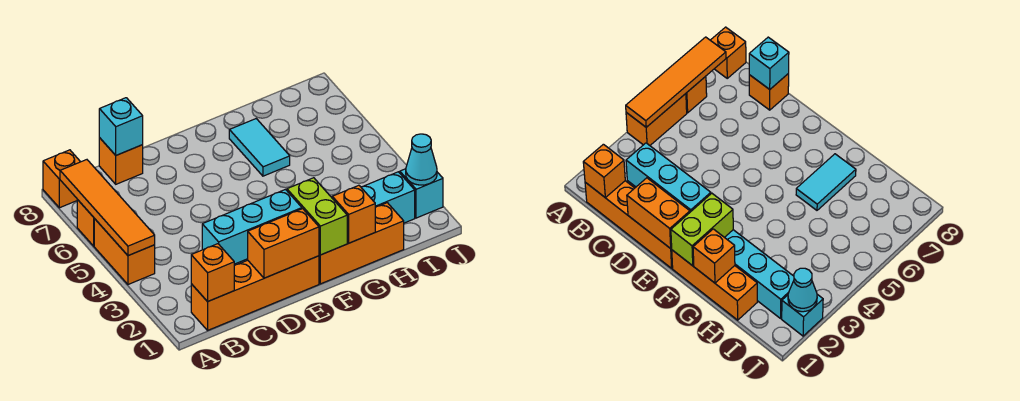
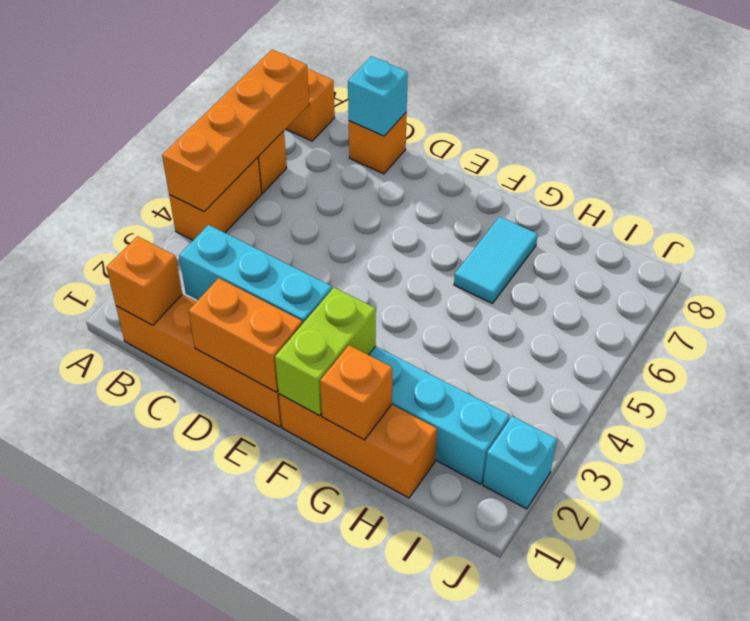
orange 1x4 tile [60,160,155,256] -> orange 1x4 brick [162,50,309,212]
cyan 1x1 cone [406,134,437,185] -> none

